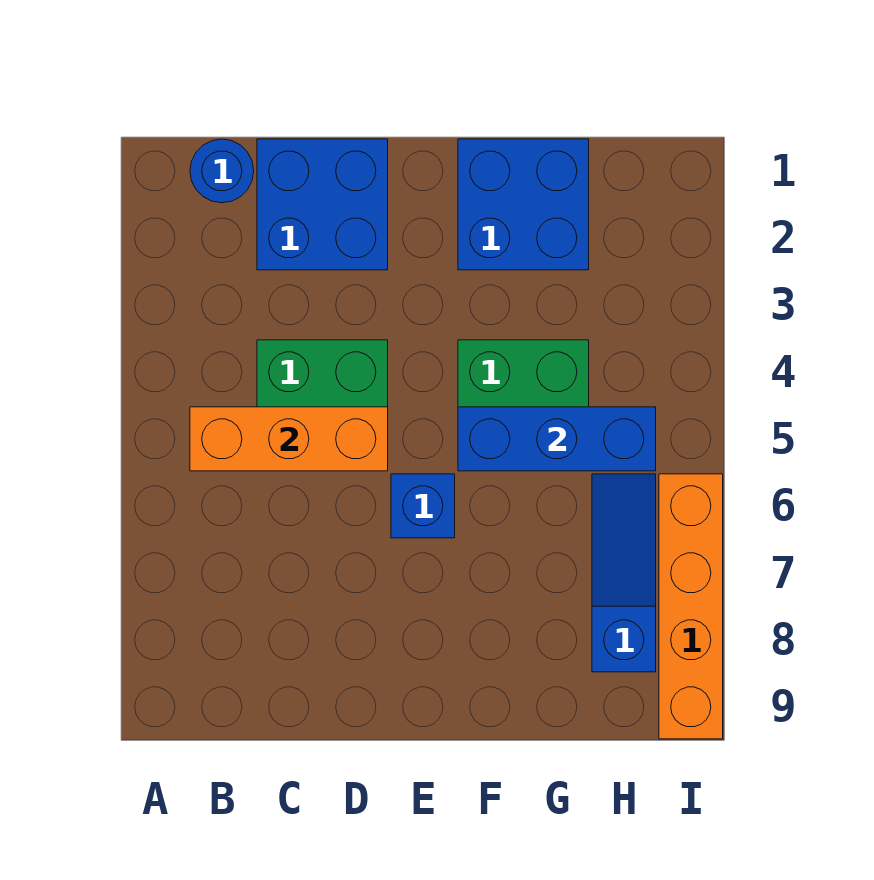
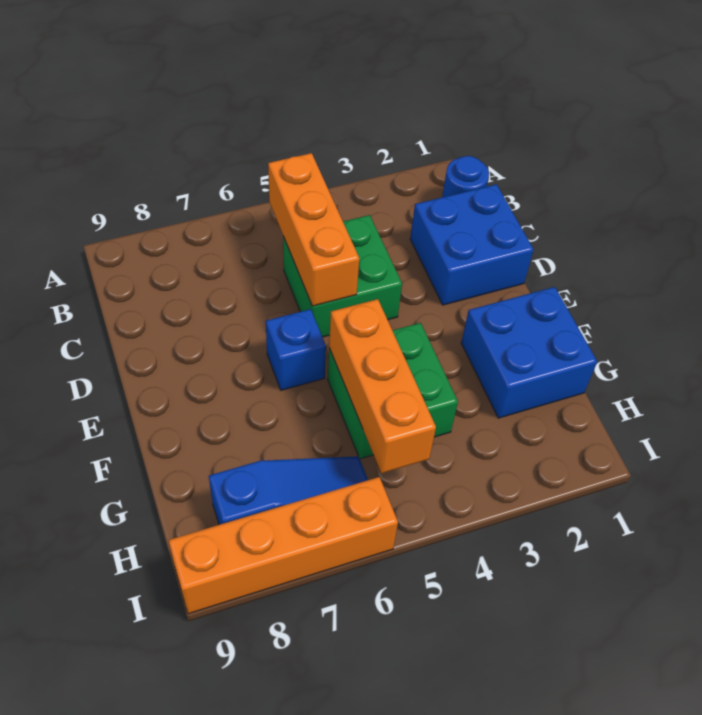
blue 1x3 brick [458,407,656,471] -> orange 1x3 brick [329,299,436,473]

